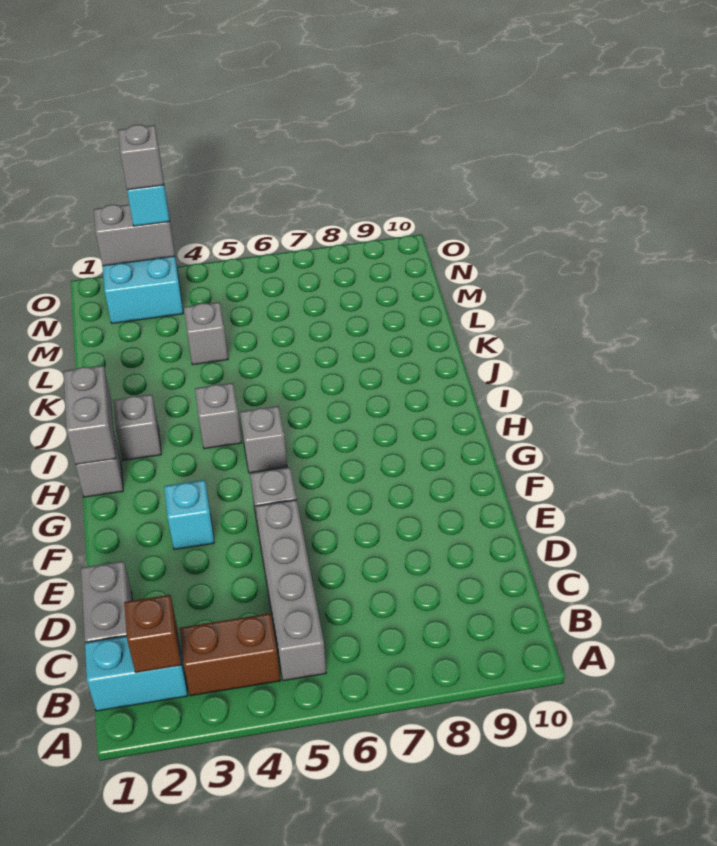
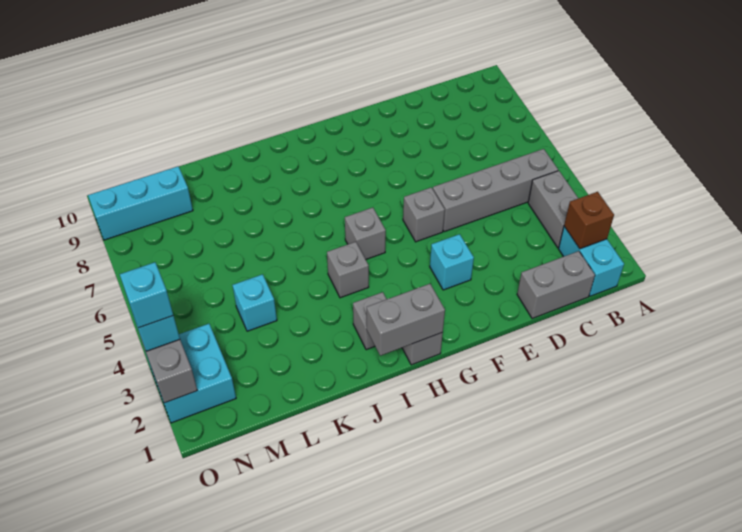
brown 1x2 brick [180,613,280,696] -> grey 1x2 brick [528,171,578,248]
grey 1x1 brick [184,302,228,365] -> cyan 1x1 brick [232,274,277,331]
none -> cyan 1x3 brick [88,166,193,240]
grey 1x1 brick [118,125,164,190] -> cyan 1x1 brick [120,262,173,328]

